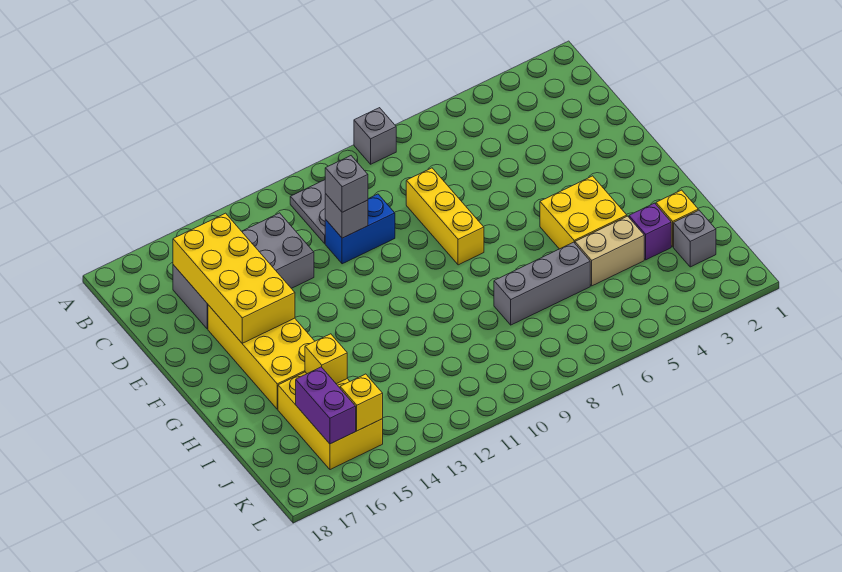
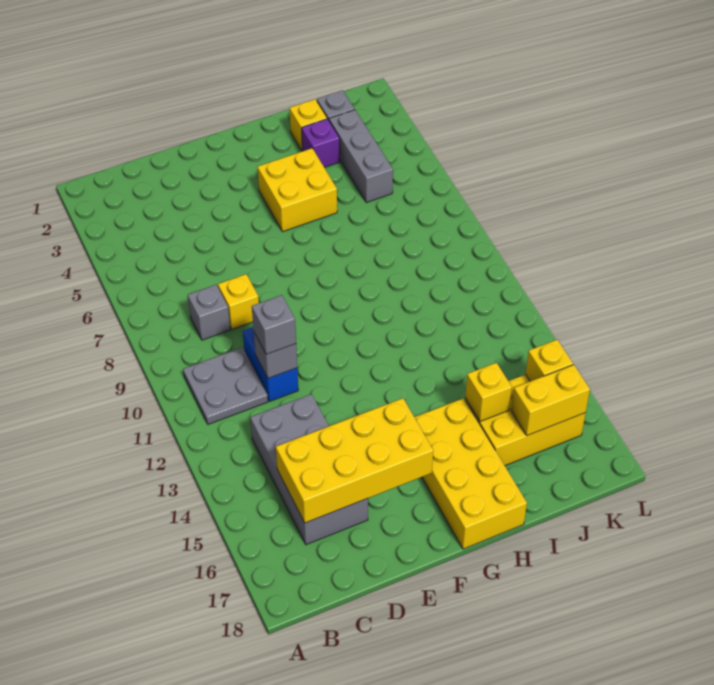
grey 1x1 brick [354,108,396,164] -> grey 1x1 brick moved to [188,285,230,340]
yellow 1x3 brick [406,168,484,265] -> yellow 1x1 brick [218,274,259,329]
yellow 2x4 brick [208,305,315,409] -> yellow 2x4 brick turned to [414,398,527,549]
tan 1x2 brick [575,216,644,286] -> none
grey 1x3 brick [494,242,590,325] -> grey 1x3 brick moved to [329,110,393,203]
purple 1x2 brick [296,367,356,444] -> yellow 1x2 brick [511,365,590,436]

